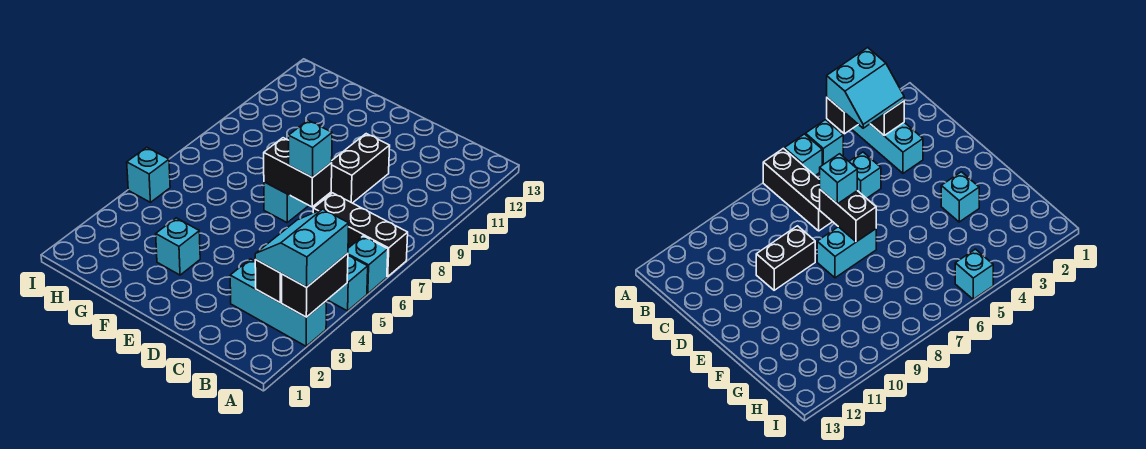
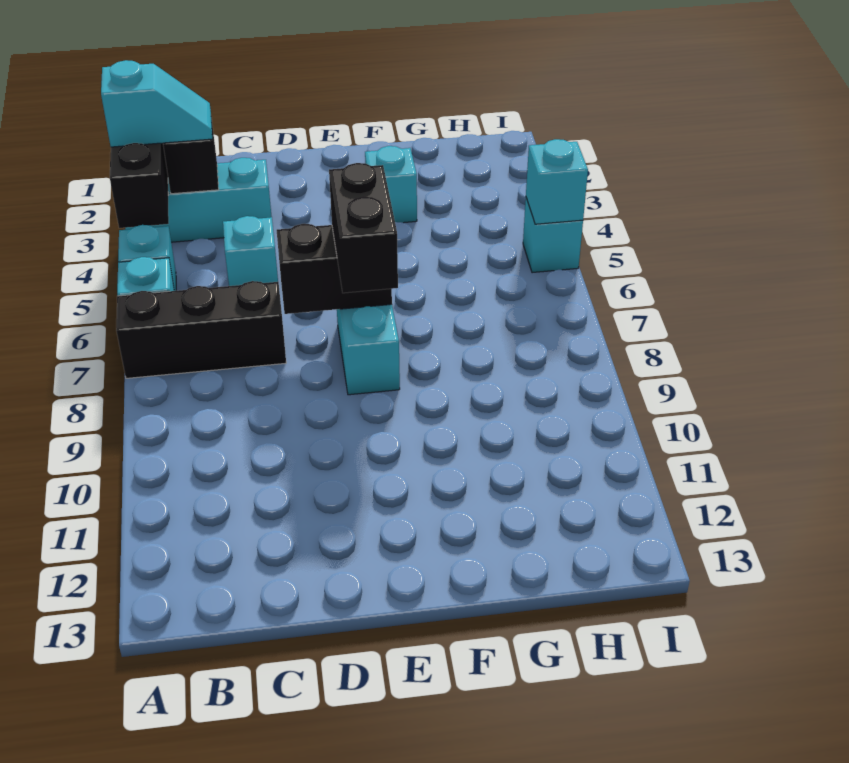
cyan 2x2 slope [255,209,349,287] -> cyan 1x2 slope [101,60,212,147]
cyan 1x1 brick [289,120,332,178] -> cyan 1x1 brick moved to [526,139,588,224]
black 1x2 brick [330,134,390,203] -> black 1x2 brick moved to [329,163,398,293]

